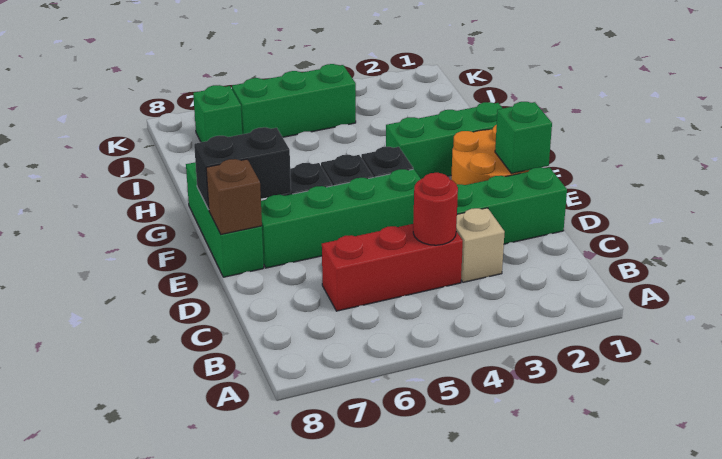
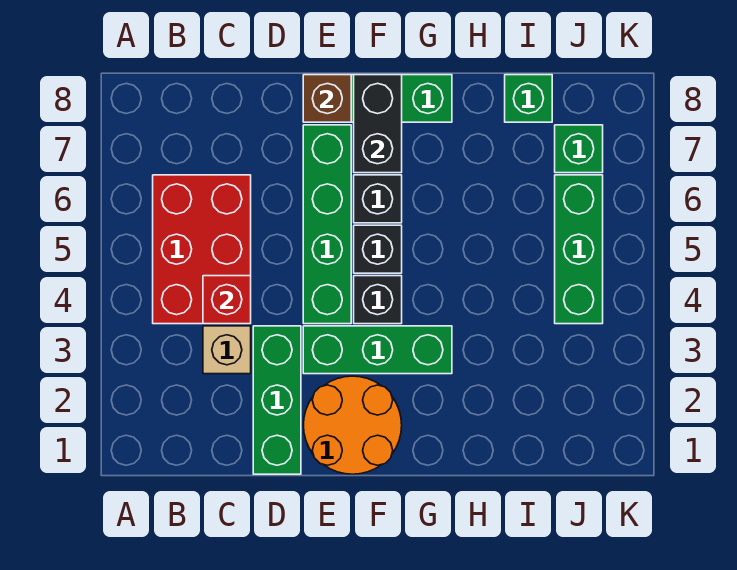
red 1x3 brick [322,224,463,311] -> red 2x3 brick [153,175,251,324]
red 1x1 round brick [413,173,458,245] -> red 1x1 brick [203,276,251,324]
green 1x1 brick [495,102,552,174] -> green 1x1 brick moved to [505,75,552,122]
green 1x3 brick [386,102,503,179] -> green 1x3 brick turned to [303,326,452,374]

